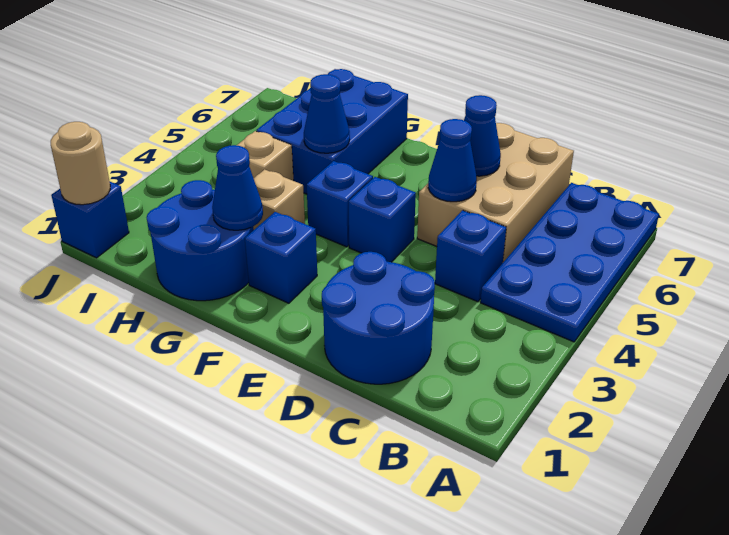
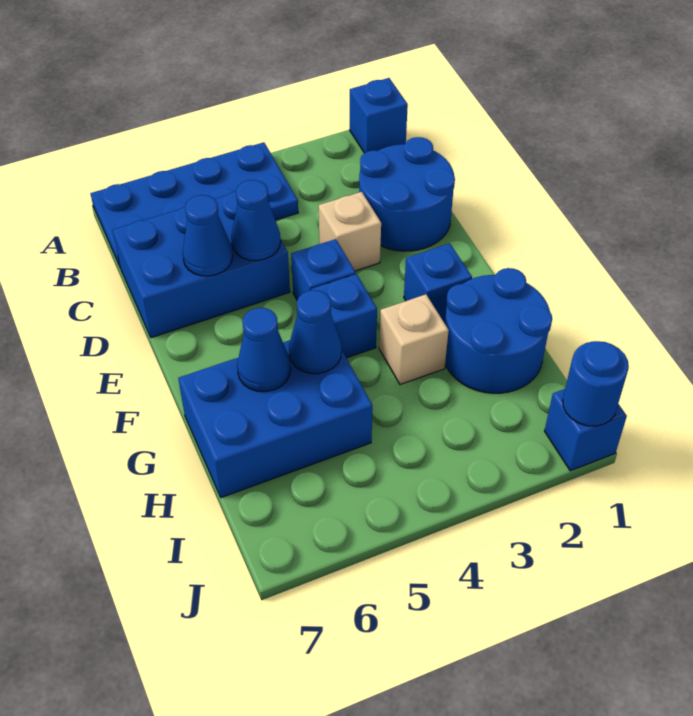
blue 1x1 brick [435,210,506,302] -> blue 1x1 brick moved to [350,78,408,153]
tan 2x3 brick [417,123,574,262] -> blue 2x3 brick [113,192,290,338]
blue 1x1 cone [212,145,263,230] -> blue 1x1 cone moved to [237,308,291,392]
tan 1x1 brick [236,131,294,181] -> tan 1x1 brick moved to [319,192,381,271]
tan 1x1 round brick [51,122,110,205] -> blue 1x1 round brick [563,341,629,426]

